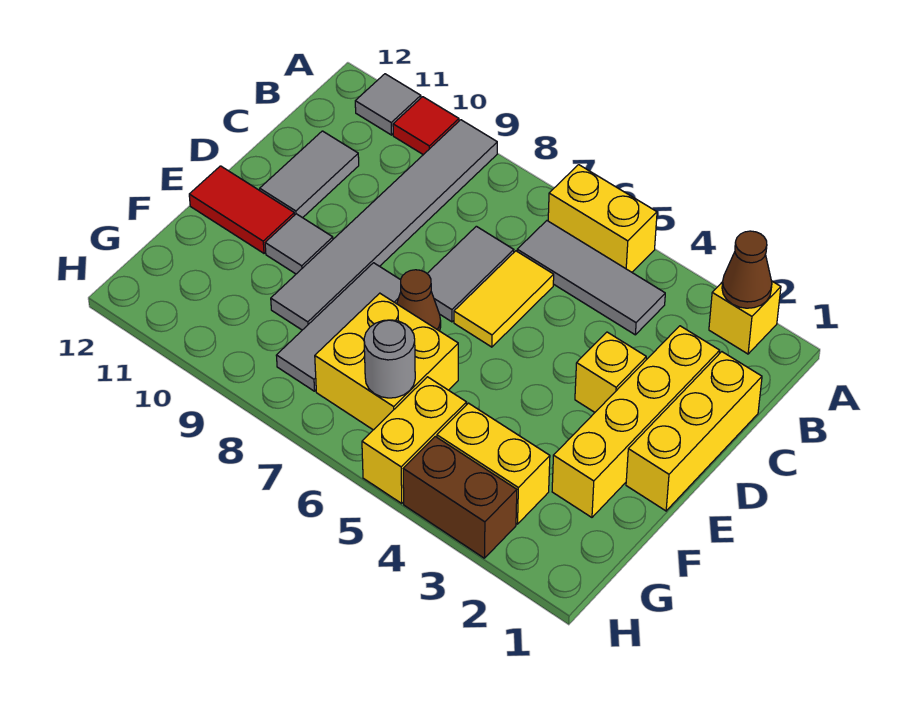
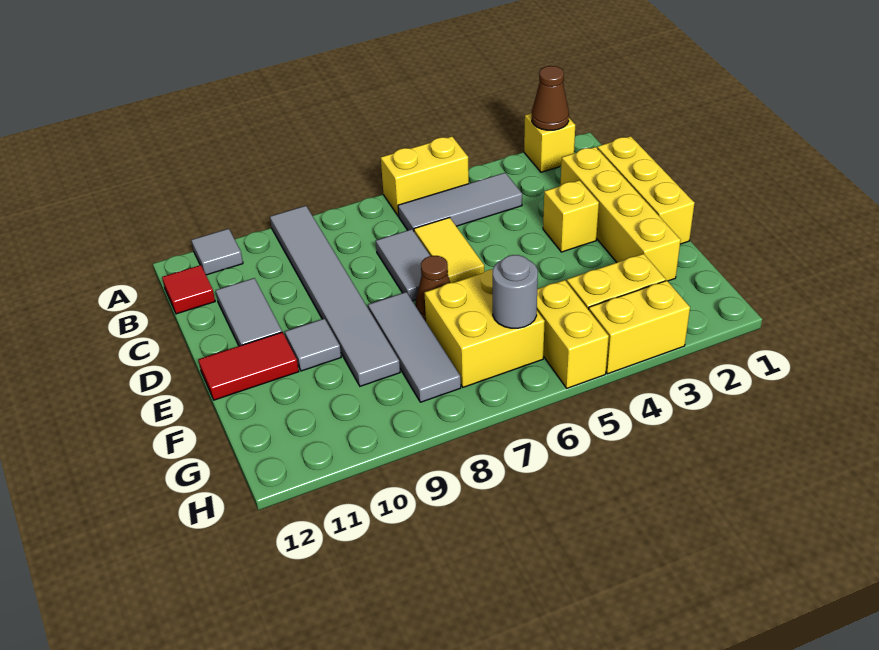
red 1x1 tile [393,97,459,155] -> red 1x1 tile moved to [162,265,215,314]
brown 1x2 brick [403,436,517,558] -> yellow 1x2 brick [589,281,690,374]

